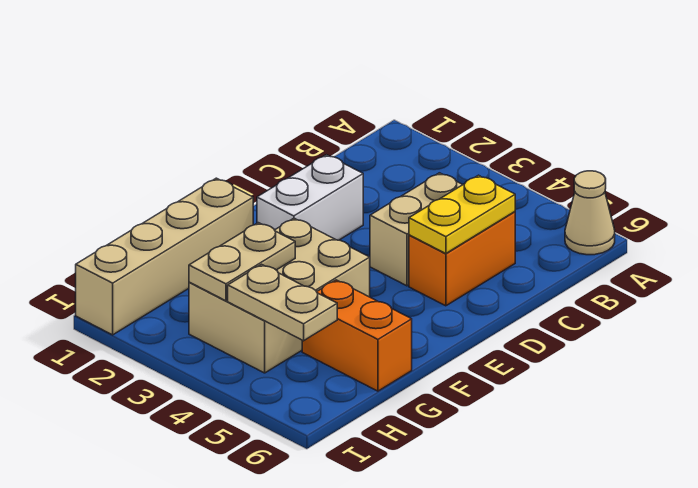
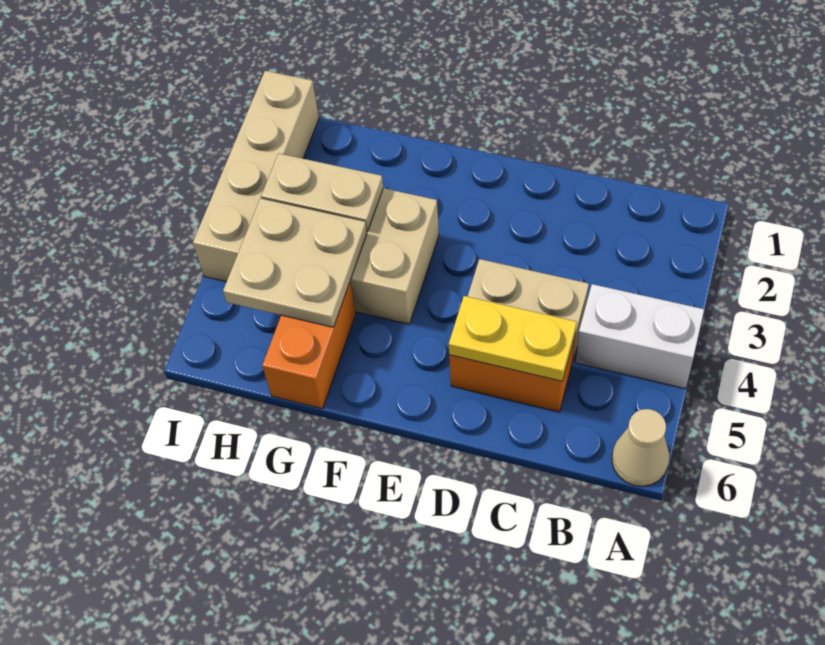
white 1x2 brick [257,155,363,240] -> white 1x2 brick moved to [576,284,704,389]
tan 1x4 brick [76,178,253,335] -> tan 1x4 brick turned to [193,71,319,282]
tan 1x2 plate [228,264,337,341] -> tan 2x2 plate [223,198,367,327]

